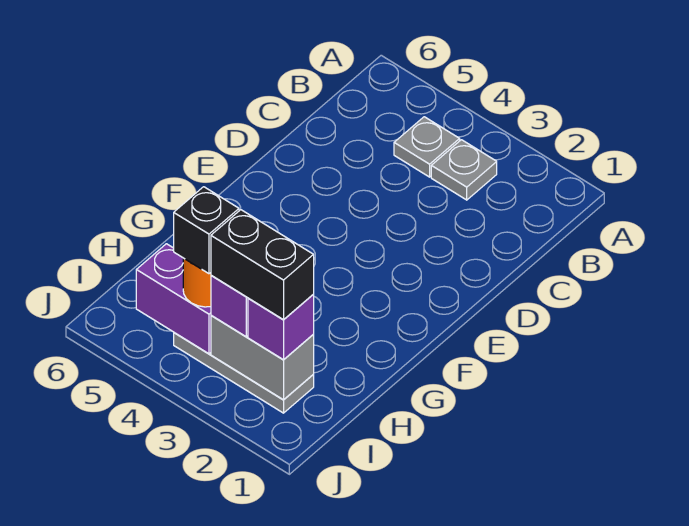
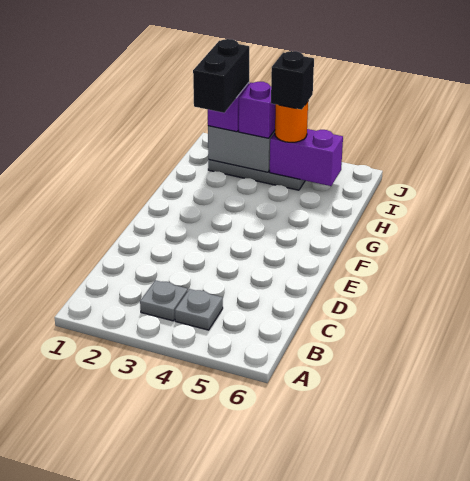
black 1x2 brick [211,210,314,320] -> black 1x2 brick turned to [193,39,249,113]

